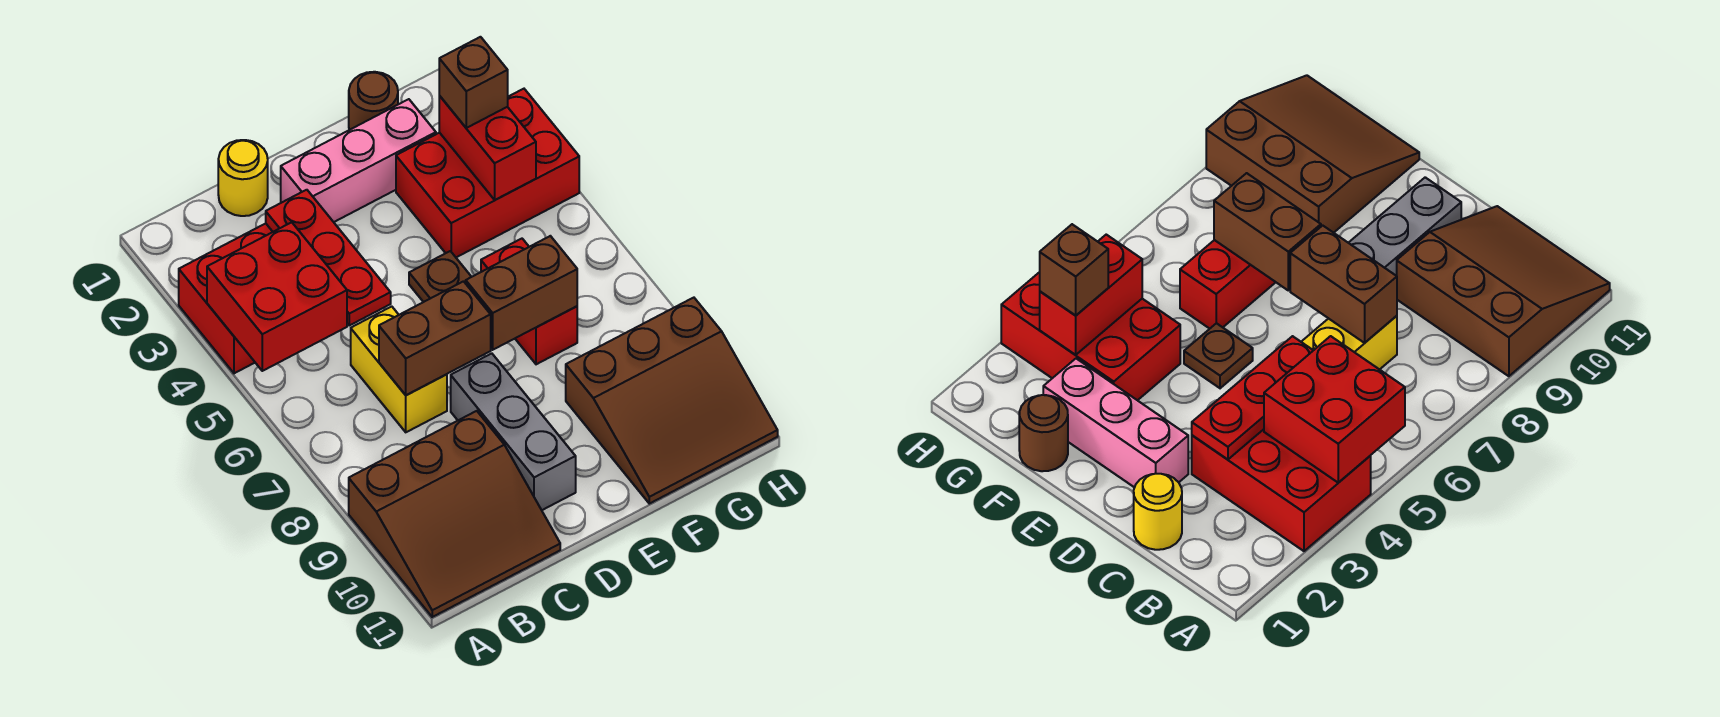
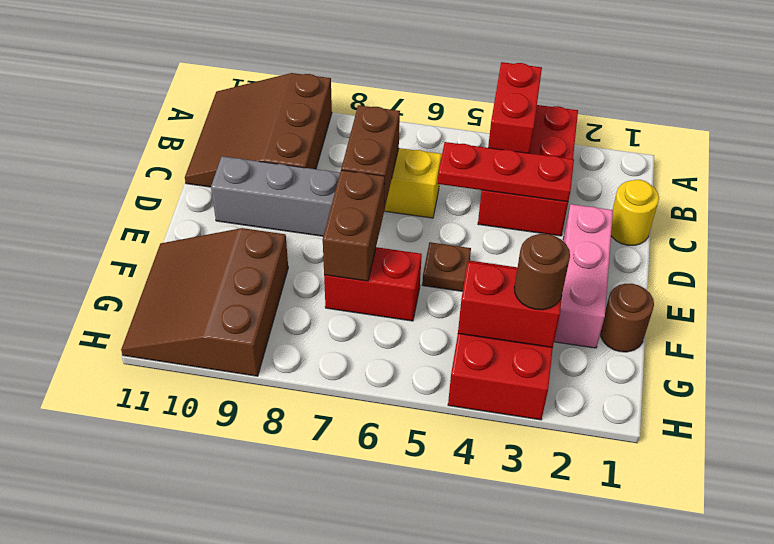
red 2x2 brick [207,222,347,371] -> red 1x2 brick [488,62,542,153]
brown 1x1 brick [439,37,508,128] -> brown 1x1 round brick [514,234,570,310]

